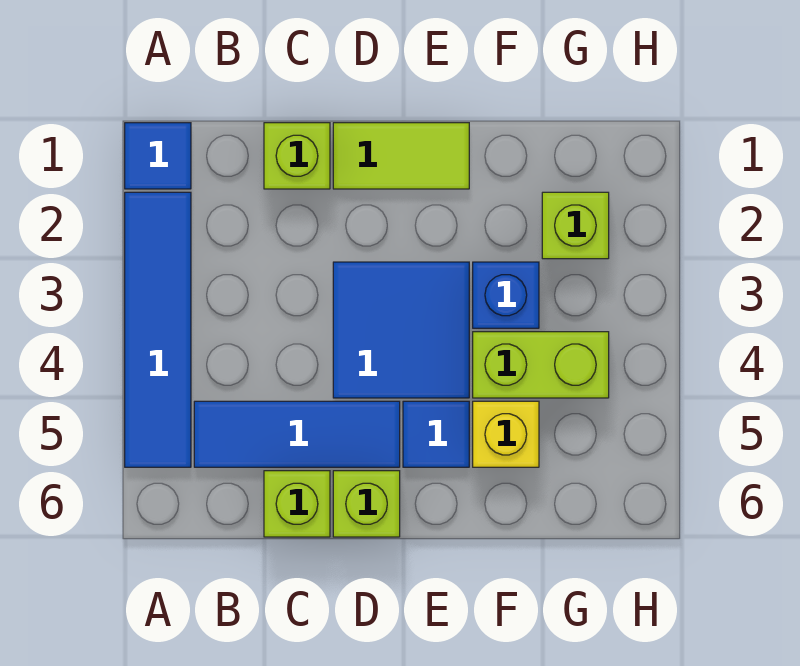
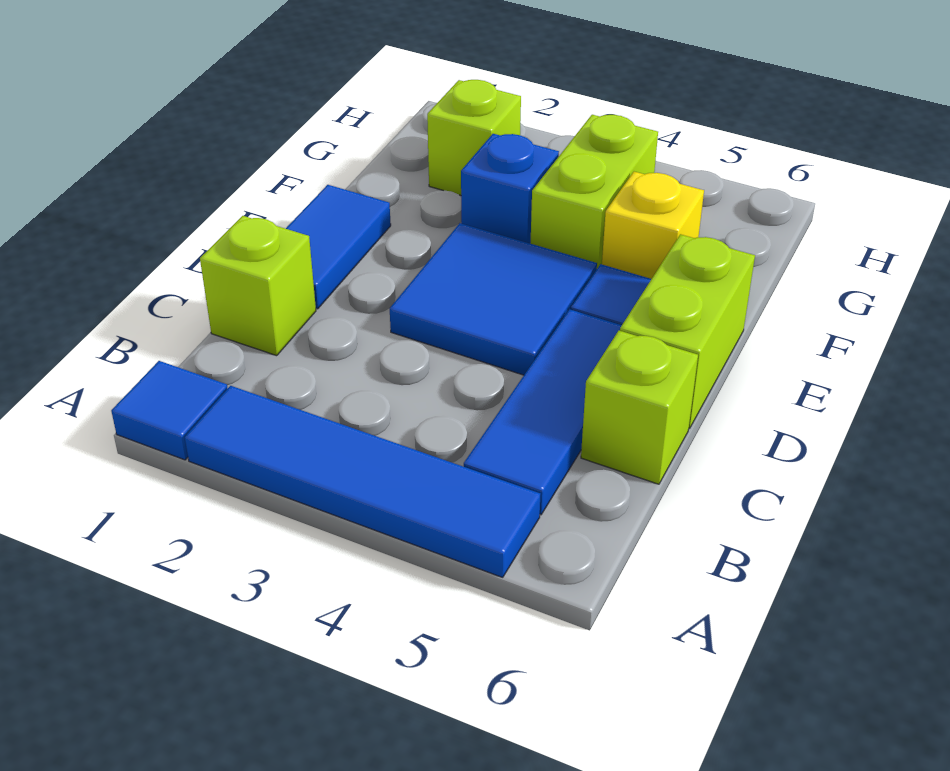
lime 1x2 tile [333,123,469,189] -> blue 1x2 tile [286,185,391,309]
lime 1x1 brick [333,471,400,537] -> lime 1x2 brick [620,234,755,428]

